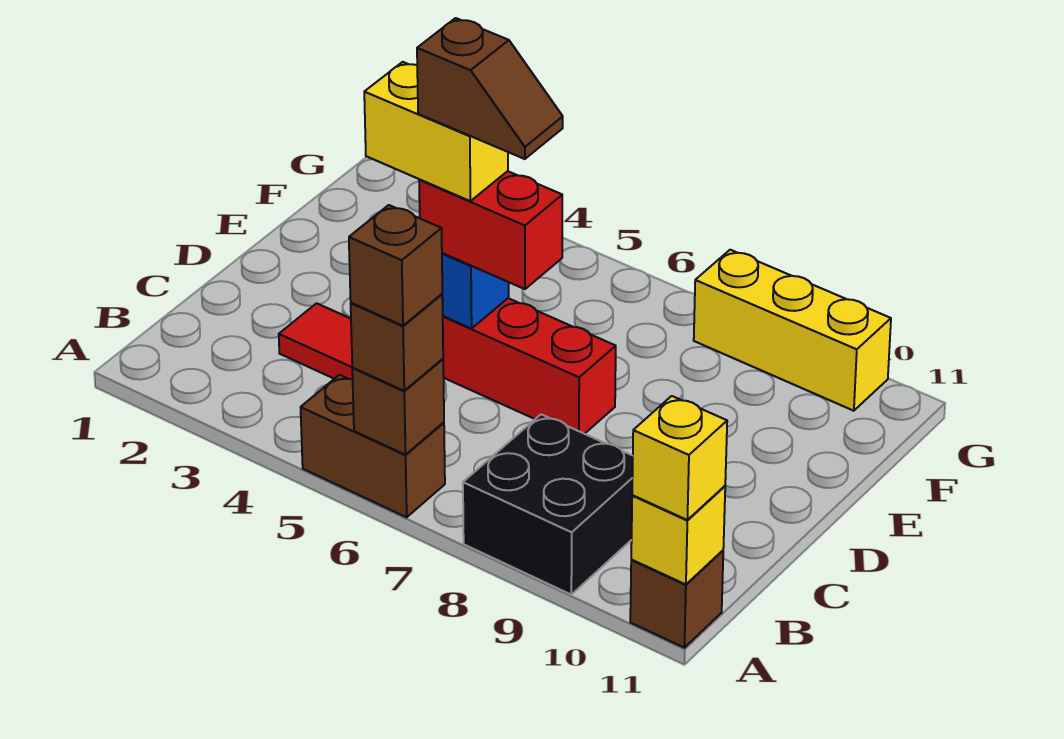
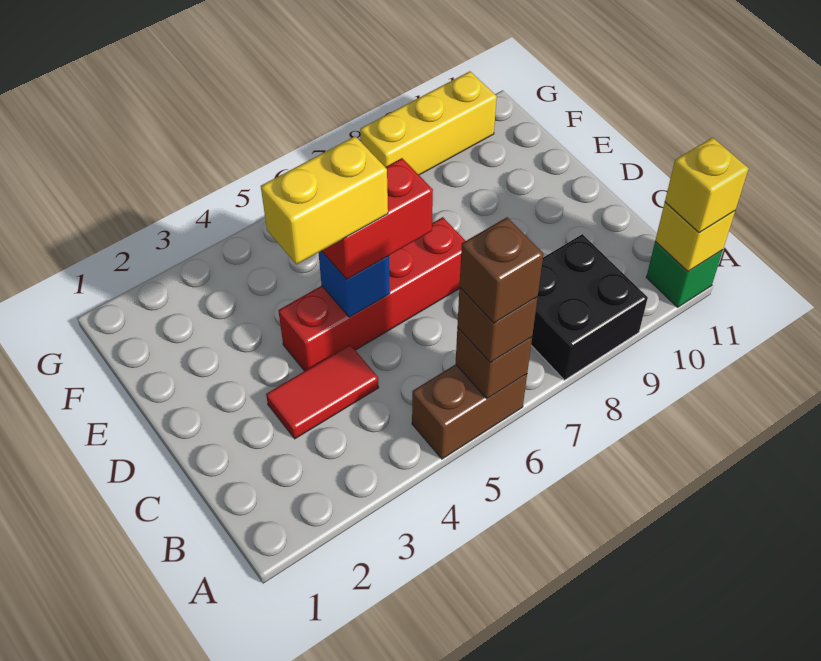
brown 1x1 brick [630,551,723,648] -> green 1x1 brick [646,241,723,307]
brown 1x2 slope [417,18,563,159] -> none

